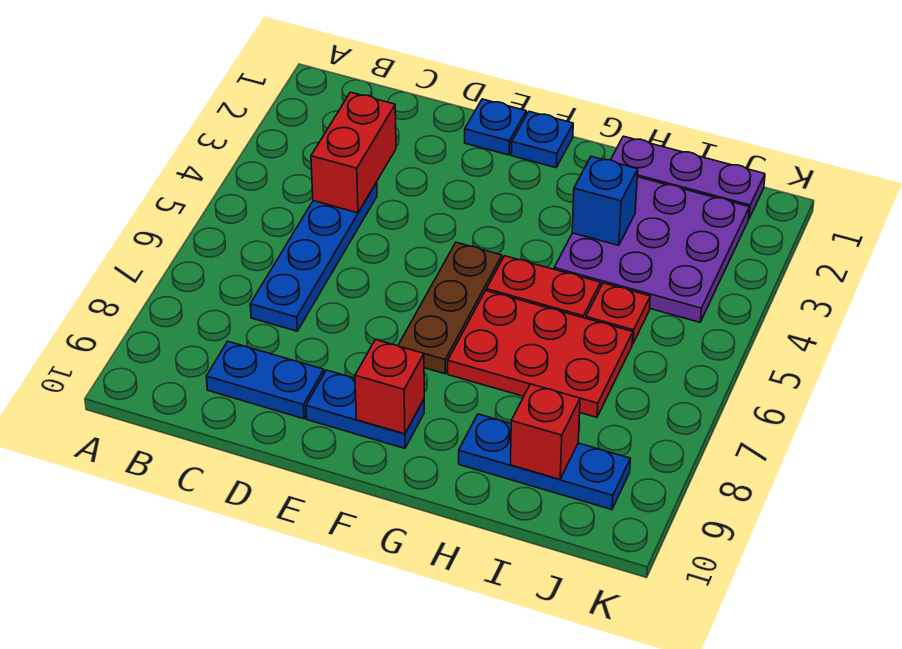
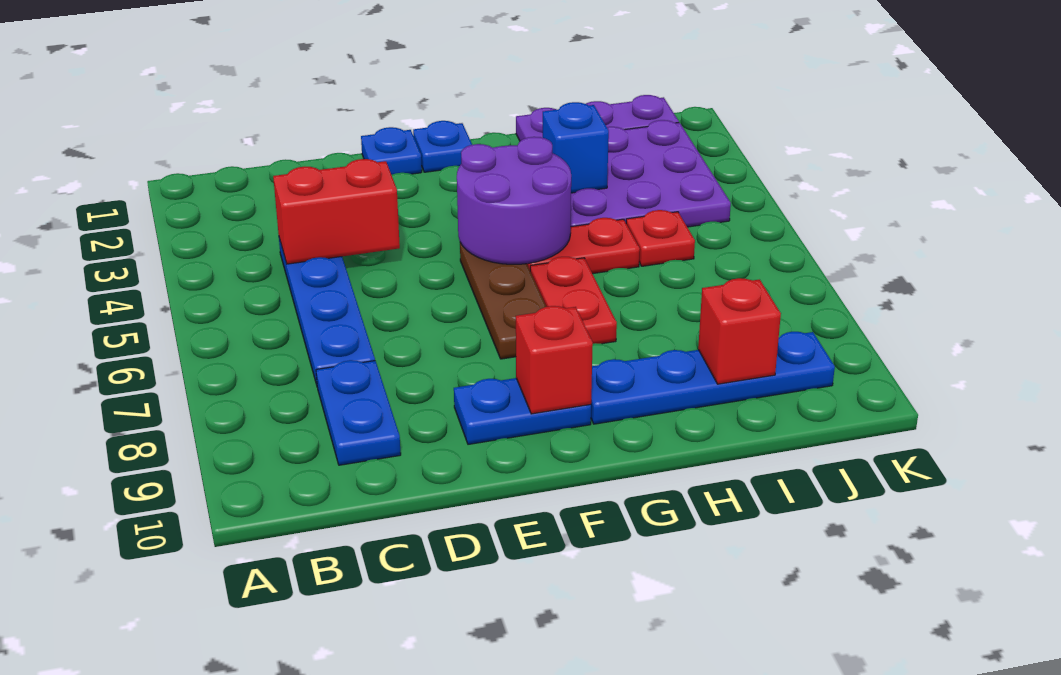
red 1x2 brick [311,92,396,213] -> red 1x2 brick turned to [273,159,400,264]
blue 1x2 plate [206,341,324,419] -> blue 1x2 plate turned to [316,360,401,465]
none -> purple 2x2 round brick [457,137,571,264]
red 2x3 plate [448,291,633,417] -> red 1x2 plate [530,257,617,344]
blue 1x3 plate [459,414,630,510] -> blue 1x4 plate [591,332,835,424]

